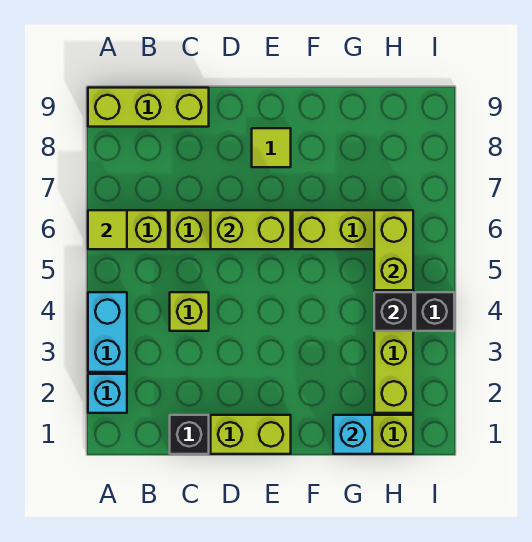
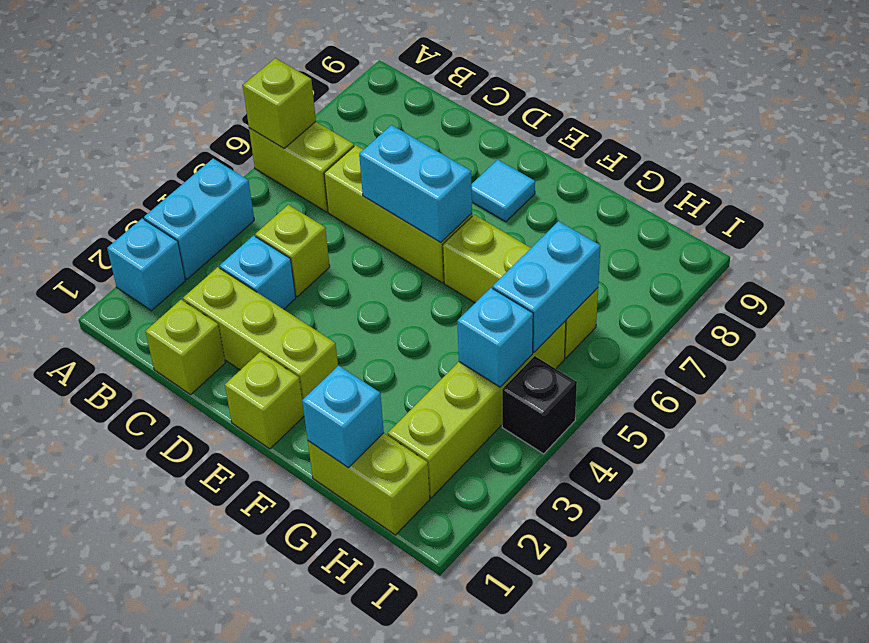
lime 1x1 tile [88,210,127,249] -> lime 1x1 brick [243,58,316,149]
lime 1x3 brick [88,88,209,127] -> lime 1x3 brick moved to [183,267,338,400]
black 1x1 brick [170,415,209,454] -> lime 1x1 brick [145,300,225,395]
none -> cyan 1x1 brick [220,236,296,309]
lime 1x2 brick [211,415,291,454] -> lime 1x1 brick [225,352,304,449]
lime 1x2 brick [211,210,291,249] -> cyan 1x2 brick [359,125,472,242]
lime 1x1 tile [252,128,291,167] -> cyan 1x1 tile [472,160,535,222]
black 1x1 brick [374,292,413,331] -> cyan 1x1 brick [457,288,533,387]
lime 1x2 brick [374,210,413,290] -> cyan 1x2 brick [493,221,600,352]

